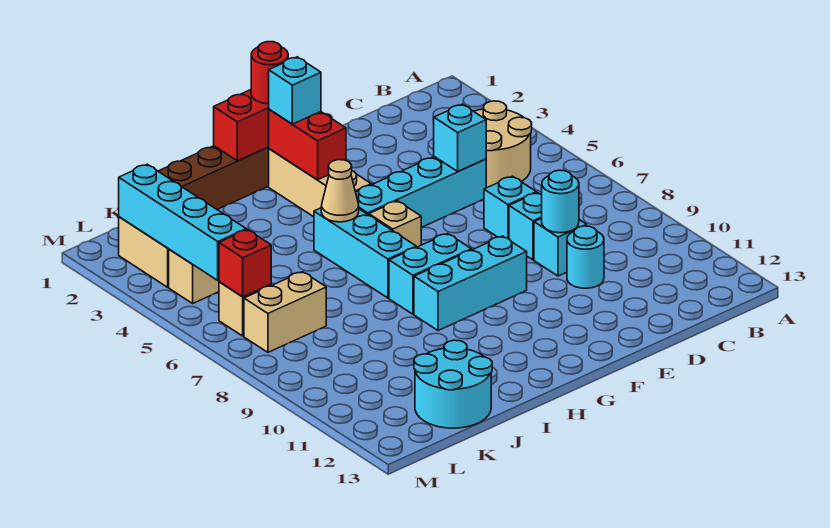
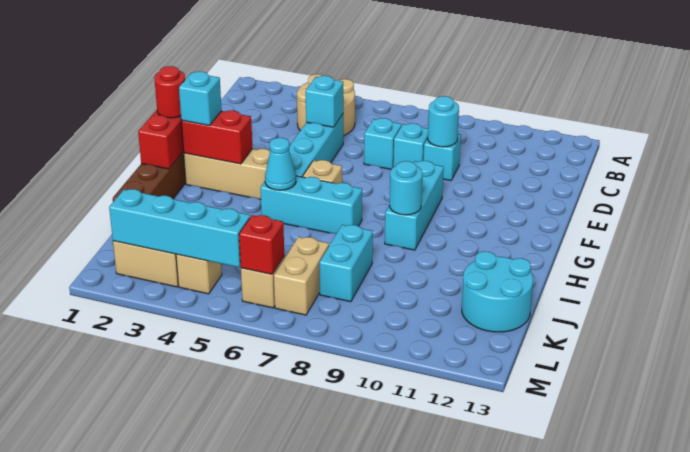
cyan 1x1 round brick [567,226,604,288] -> cyan 1x1 round brick moved to [390,161,422,215]
cyan 1x2 brick [389,233,471,314] -> cyan 1x2 brick moved to [319,225,373,302]
tan 1x1 cone [321,160,359,222] -> cyan 1x1 cone [265,138,296,190]

